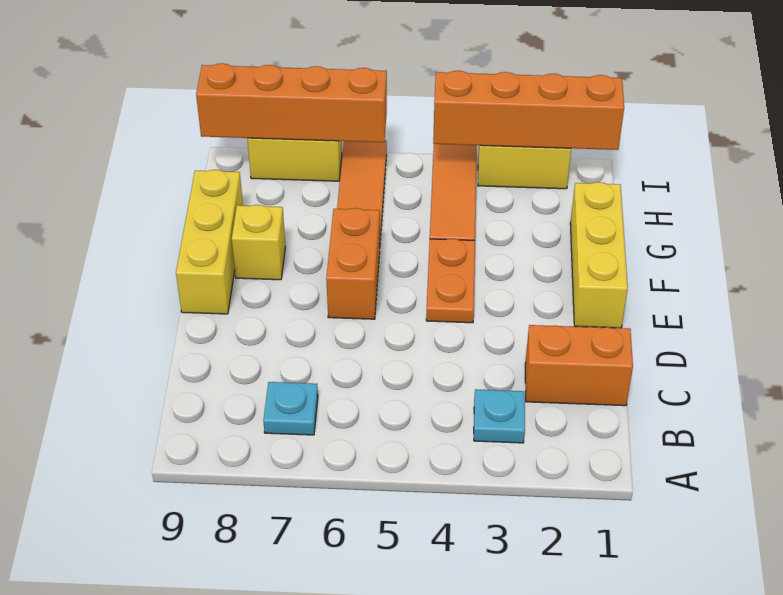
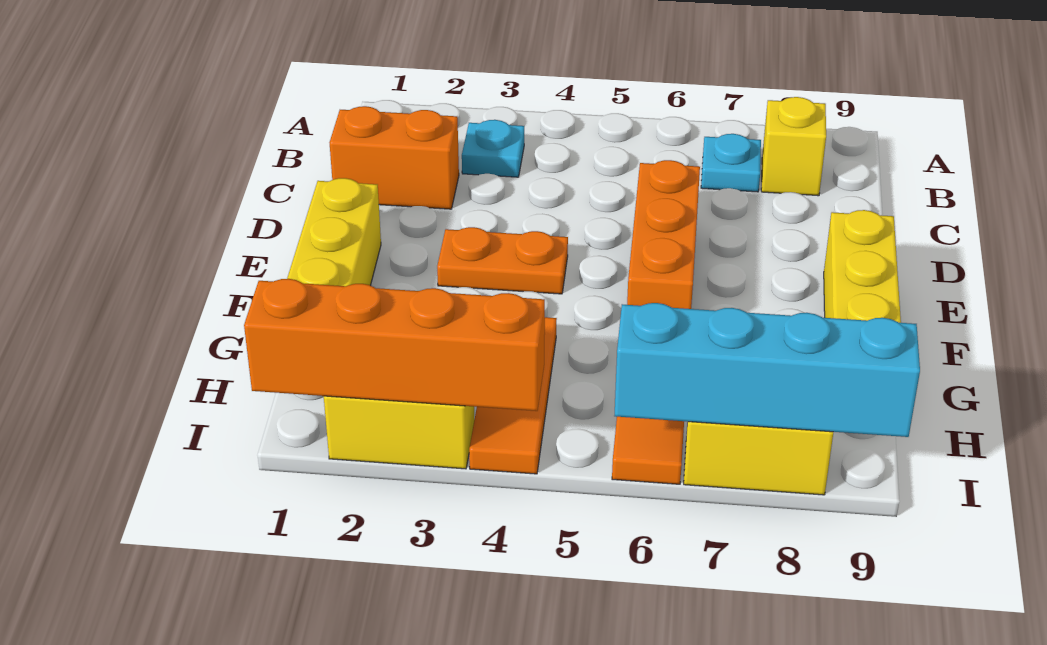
orange 1x2 plate [426,239,475,323] -> orange 1x2 plate turned to [437,227,568,294]
orange 1x2 brick [326,208,380,319] -> orange 1x3 brick [627,160,700,309]
yellow 1x1 brick [232,205,285,280] -> yellow 1x1 brick moved to [761,97,826,196]
orange 1x4 brick [196,63,387,142] -> cyan 1x4 brick [614,303,920,437]

